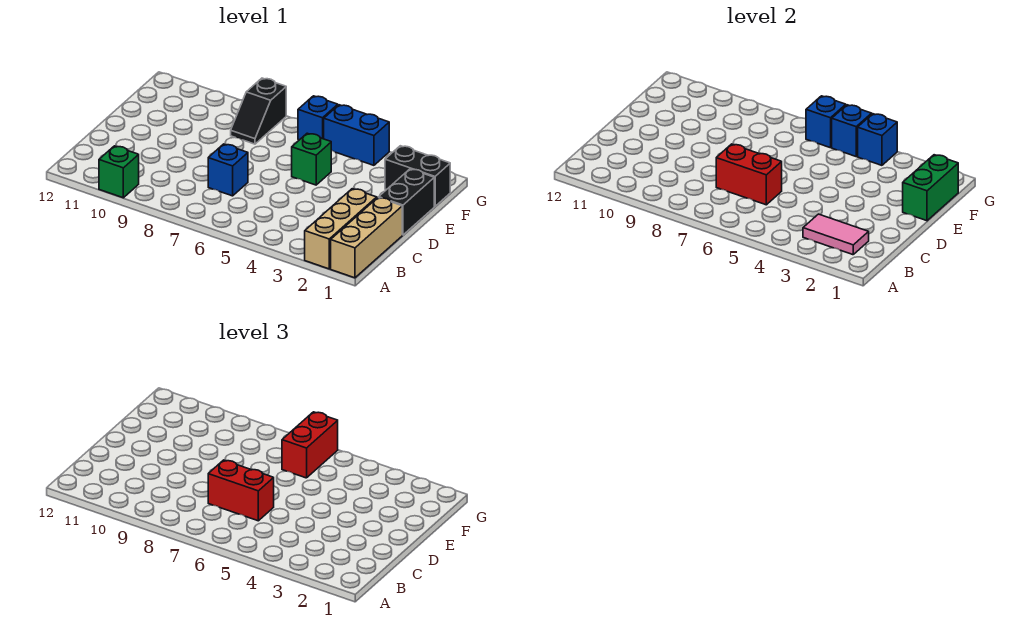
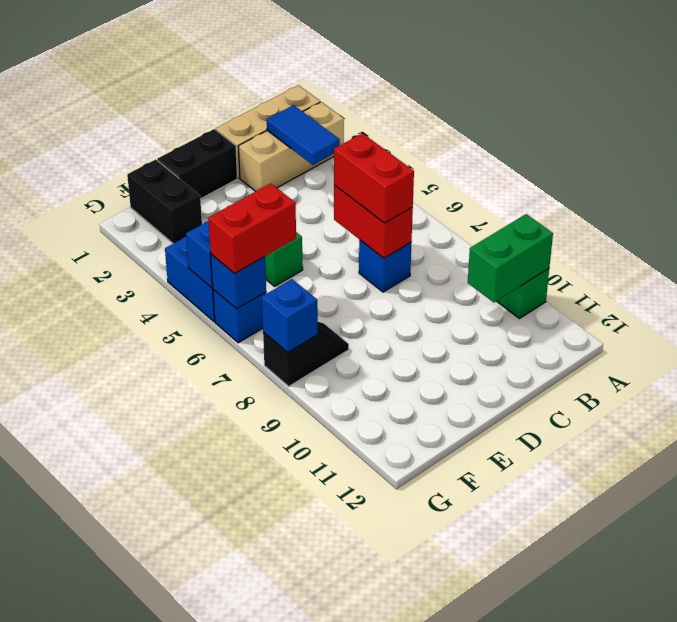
pink 1x2 tile [803,214,869,255] -> blue 1x2 tile [267,105,340,165]
green 1x2 brick [903,155,958,221] -> green 1x2 brick moved to [468,214,553,302]
blue 1x1 brick [858,114,897,165] -> blue 1x1 brick moved to [262,279,318,352]

